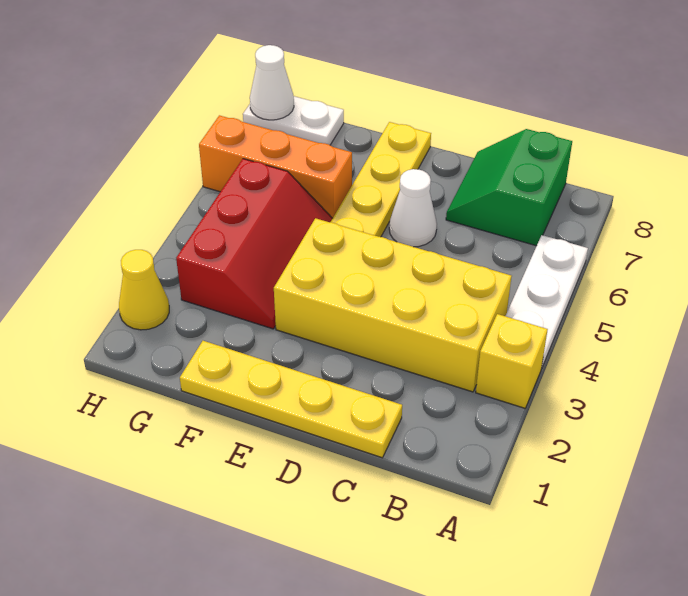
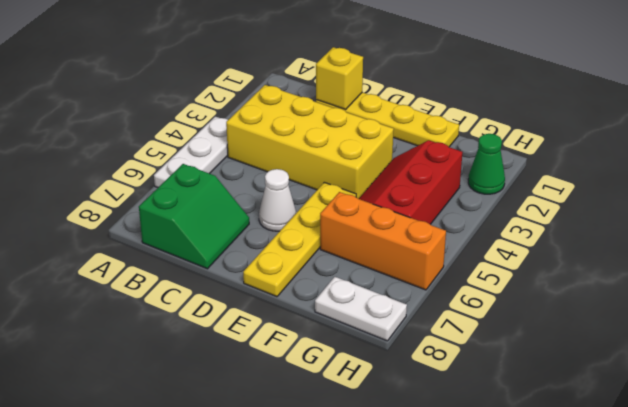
yellow 1x1 brick [476,314,548,408] -> yellow 1x1 brick moved to [316,47,363,109]
yellow 1x1 cone [119,250,169,330] -> green 1x1 cone [468,134,505,194]
white 1x1 cone [250,45,294,120] -> none

